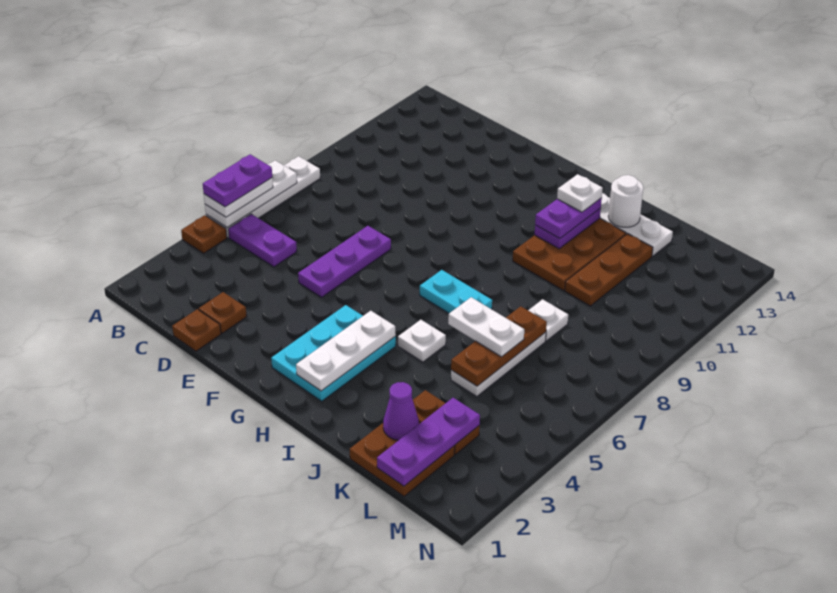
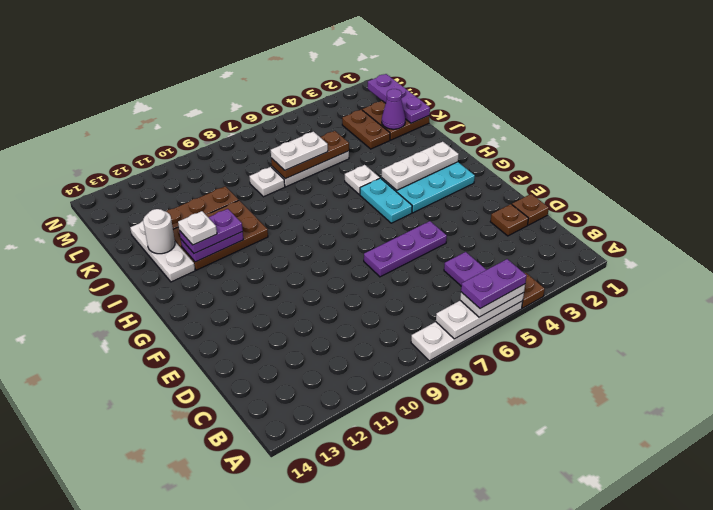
cyan 1x2 plate [420,270,492,313] -> cyan 1x2 plate moved to [360,178,412,223]
white 1x2 plate [448,297,524,357] -> white 1x2 plate turned to [271,132,328,170]
purple 1x3 plate [377,398,480,486] -> purple 1x3 plate turned to [368,74,430,123]

